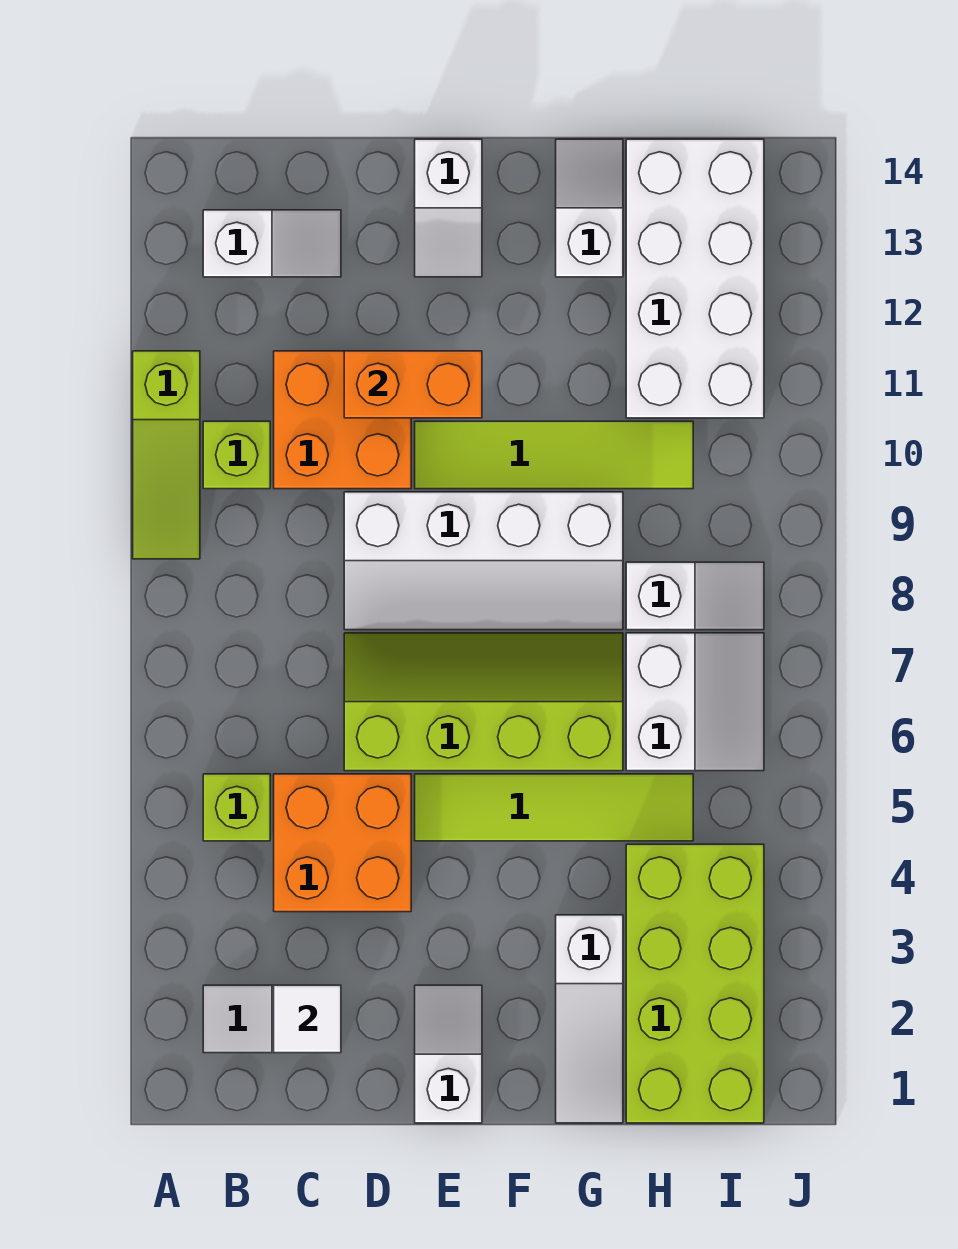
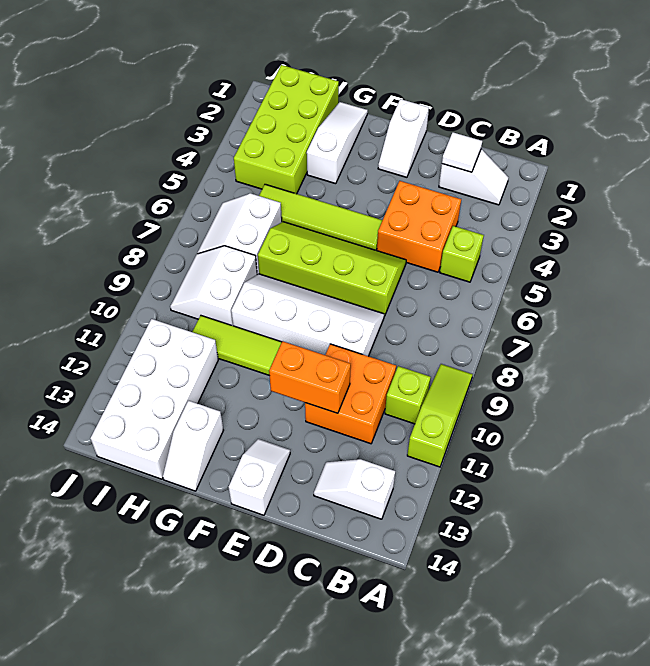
lime 2x4 slope [344,633,623,771] -> lime 2x4 slope turned to [258,222,406,316]
white 1x2 slope [626,562,764,630] -> white 2x2 slope [170,246,257,326]

